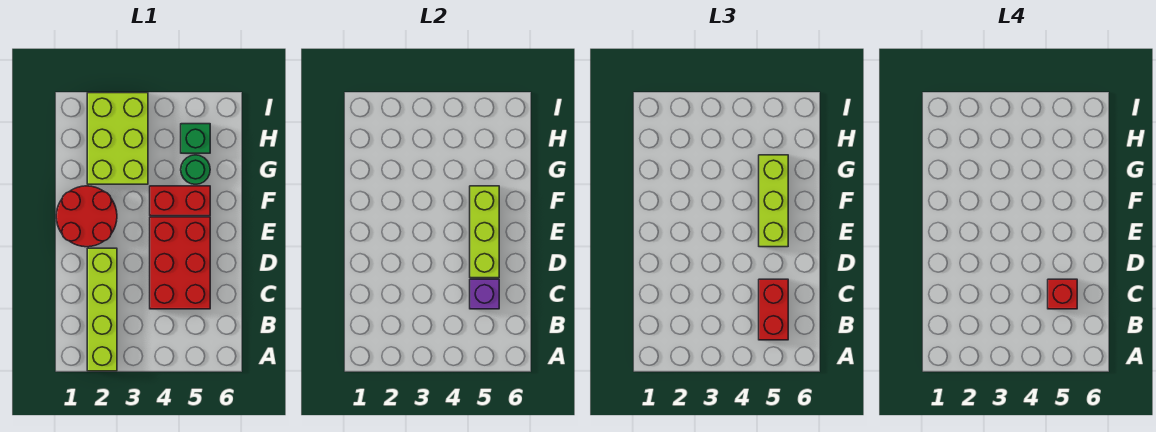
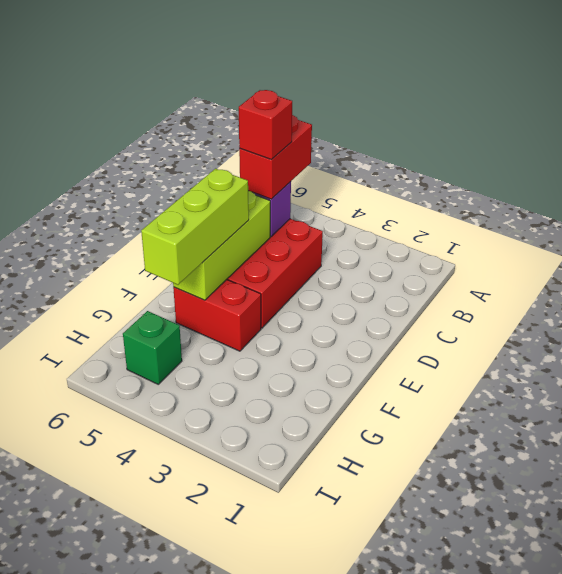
lime 1x4 brick [87,248,117,371] -> none
red 2x2 round brick [56,186,117,247] -> none
lime 2x3 brick [87,93,148,184] -> none
green 1x1 round brick [181,155,210,184] -> none

